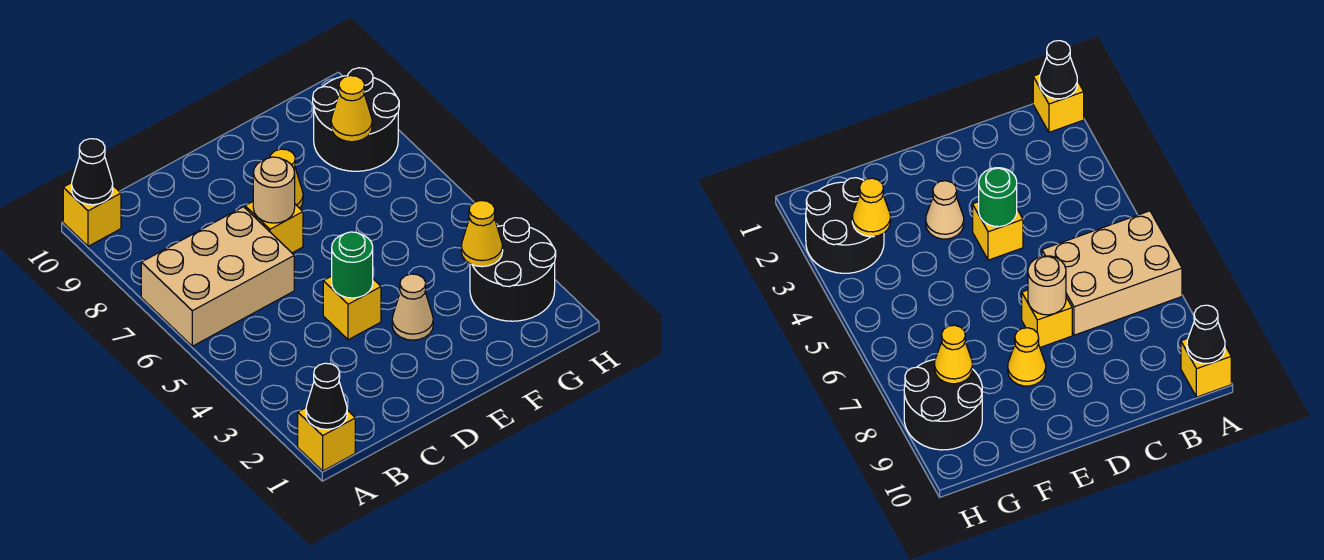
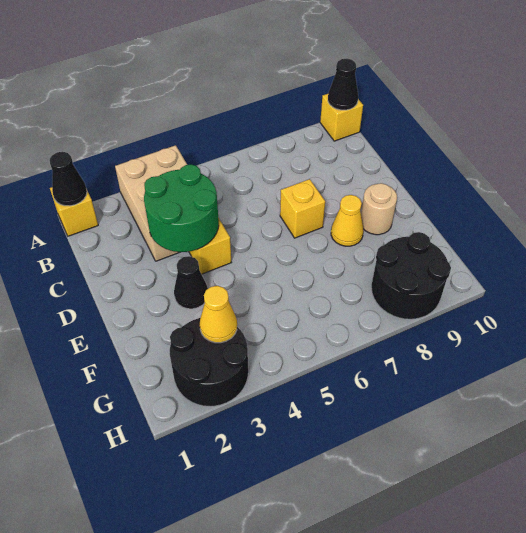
tan 2x3 brick [141,207,294,346] -> tan 2x3 brick moved to [115,145,187,261]
green 1x1 round brick [332,232,373,298] -> green 2x2 round brick [144,164,219,252]
tan 1x1 round brick [253,157,295,223] -> tan 1x1 round brick moved to [361,183,397,235]
tan 1x1 cone [392,274,433,340] -> black 1x1 cone [174,256,208,309]
yellow 1x1 cone [331,76,372,142] -> none

